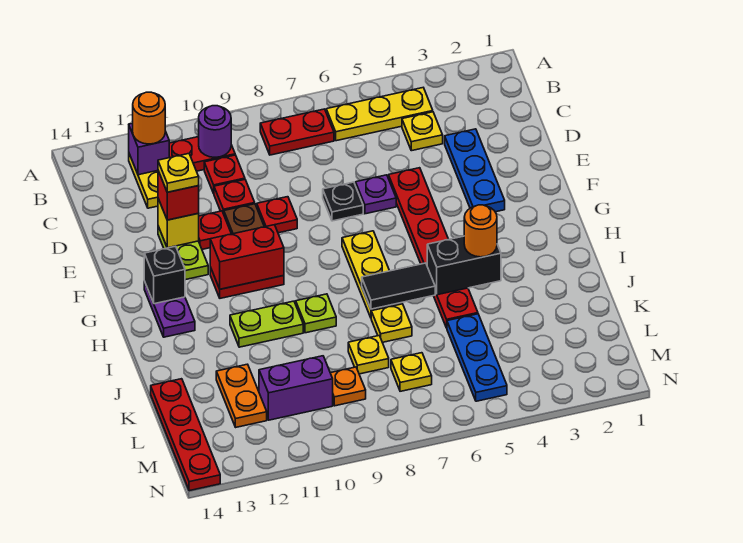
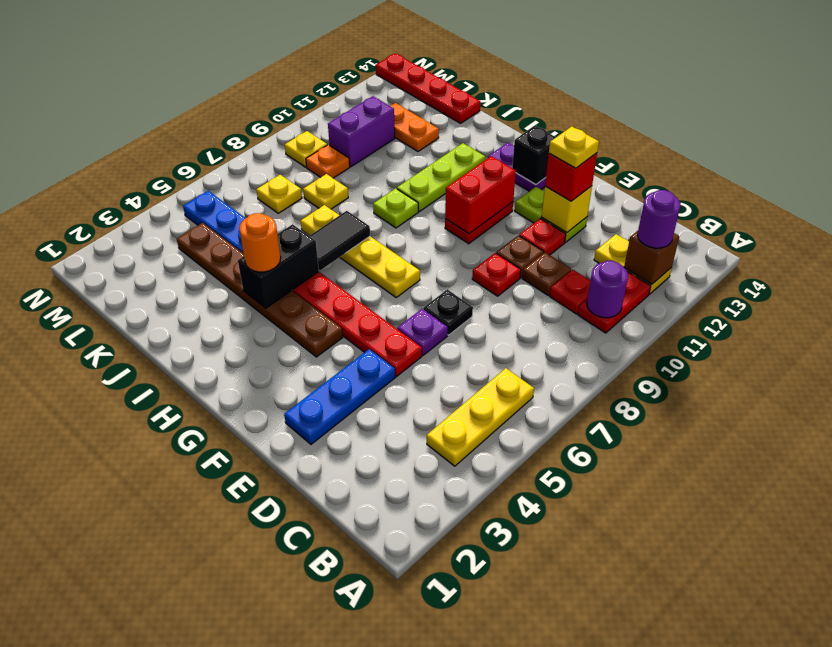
red 1x2 plate [260,109,334,155] -> none
purple 1x1 brick [129,123,169,175] -> brown 1x1 brick [624,231,679,284]
orange 1x1 round brick [133,92,165,144] -> purple 1x1 round brick [637,190,680,248]
yellow 1x1 plate [402,112,443,151] -> yellow 1x1 plate moved to [285,131,327,167]
blue 1x3 plate [445,129,505,212] -> blue 1x3 plate turned to [284,349,395,444]
red 1x1 plate [214,180,255,214] -> brown 1x1 plate [522,252,571,295]
none -> brown 1x6 plate [177,223,343,357]
lime 1x2 plate [230,301,303,347] -> lime 1x3 plate [397,143,485,212]

